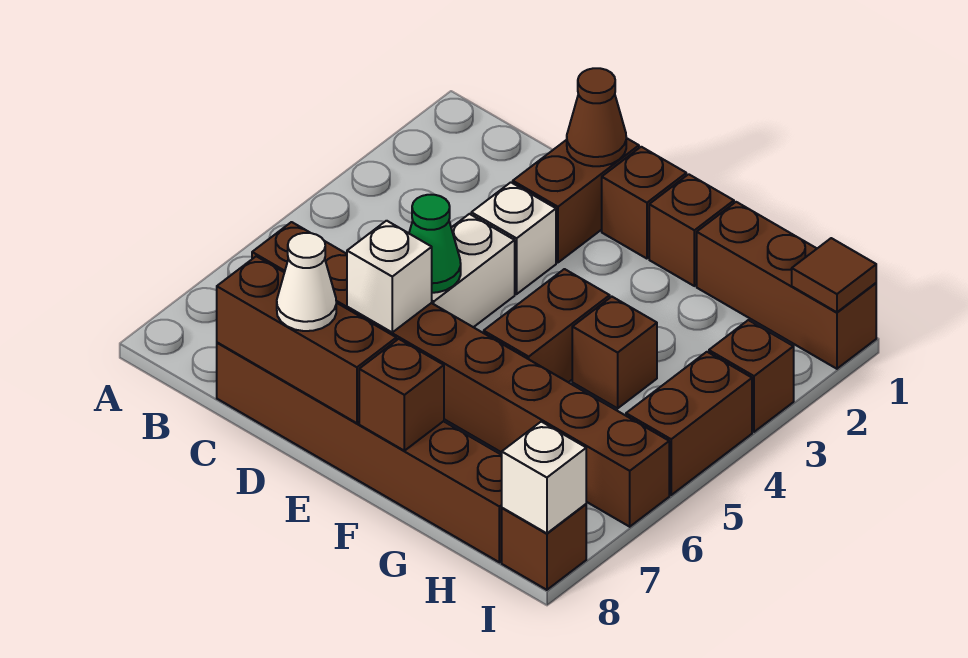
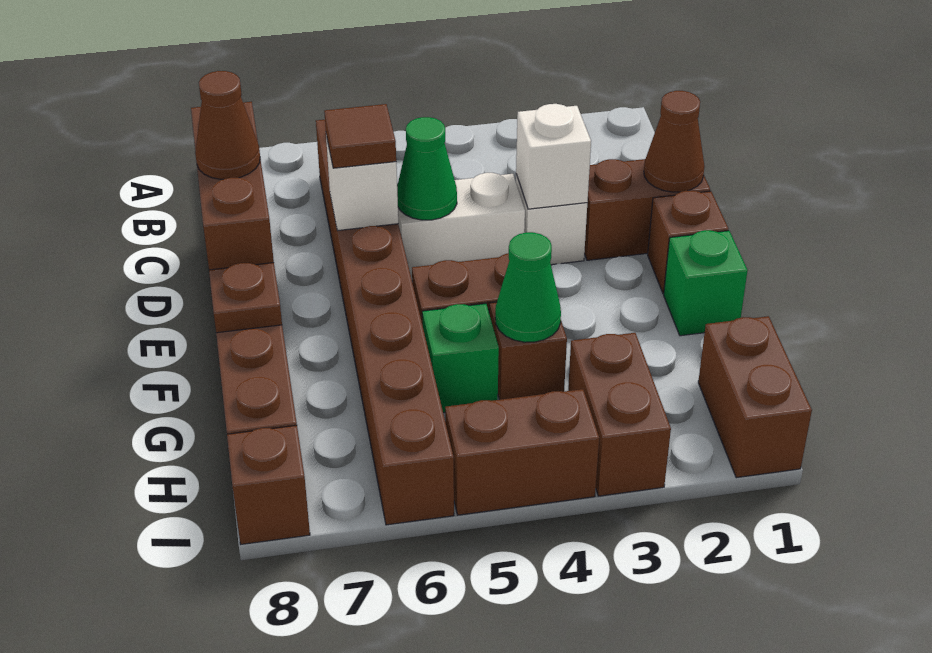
white 1x1 cone [277,233,336,331] -> brown 1x1 cone [195,71,260,179]
brown 1x1 brick [649,174,734,286] -> green 1x1 brick [664,230,748,336]
brown 1x1 brick [359,339,444,451] -> brown 1x1 plate [209,263,282,333]
brown 1x3 brick [697,202,876,369] -> brown 1x2 brick [698,316,812,478]
none -> green 1x1 cone [495,232,561,342]
none -> green 1x1 brick [422,304,499,413]
brown 1x1 tile [792,238,876,312] -> brown 1x1 tile moved to [324,104,396,168]
brown 1x1 brick [709,320,794,432] -> brown 1x2 brick [568,333,671,496]
white 1x1 brick [502,422,586,533] -> white 1x1 brick moved to [516,104,591,209]

